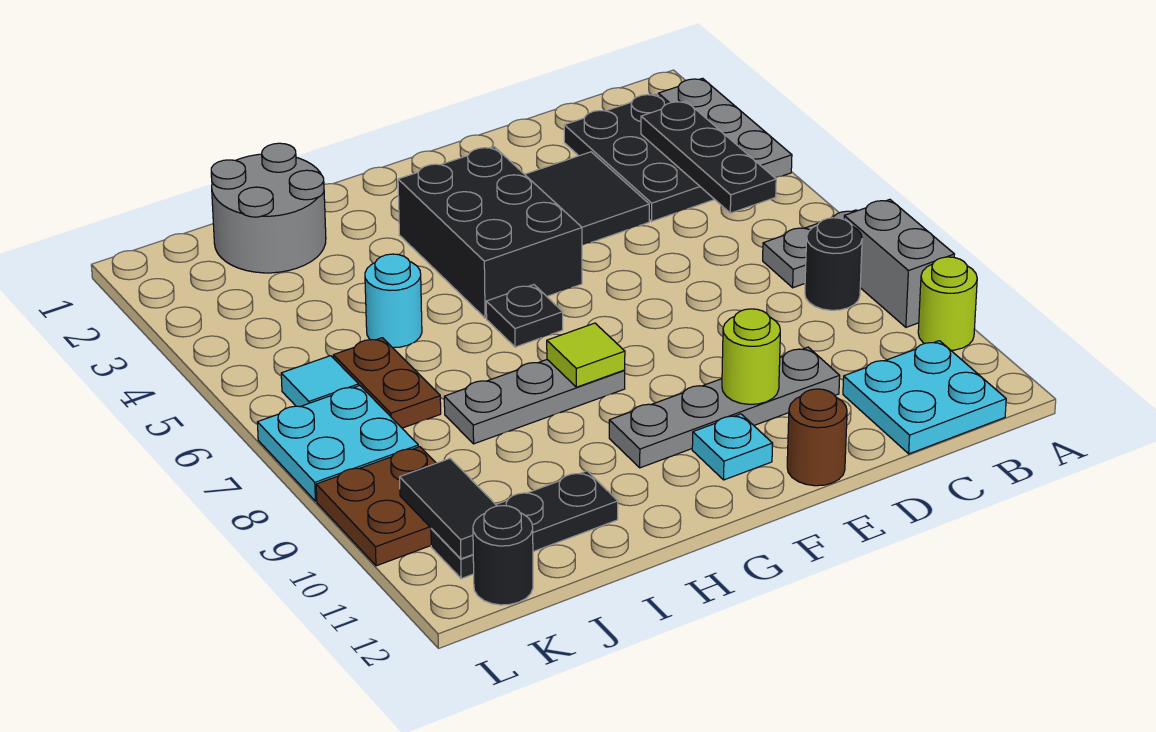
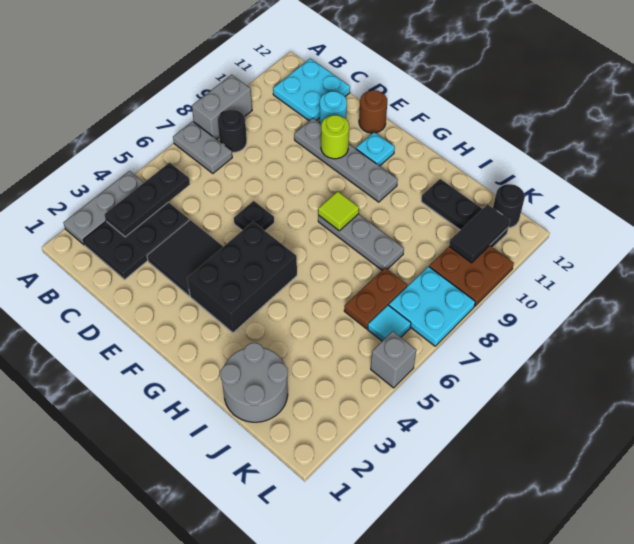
lime 1x1 round brick [918,257,977,350] -> none
black 1x1 plate [486,285,563,347] -> black 1x1 plate moved to [234,201,274,231]
cyan 1x1 round brick [365,254,422,348] -> cyan 1x1 round brick moved to [319,91,347,124]
none -> grey 1x1 brick [371,331,416,388]

